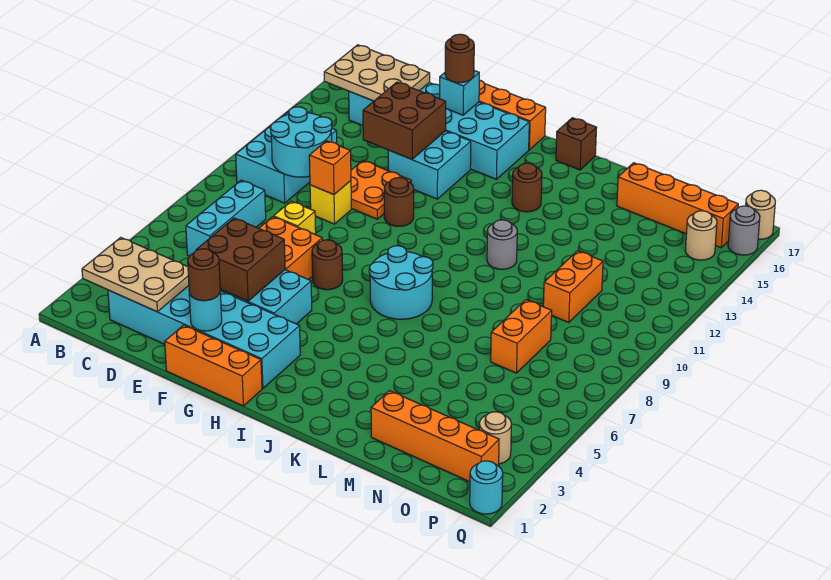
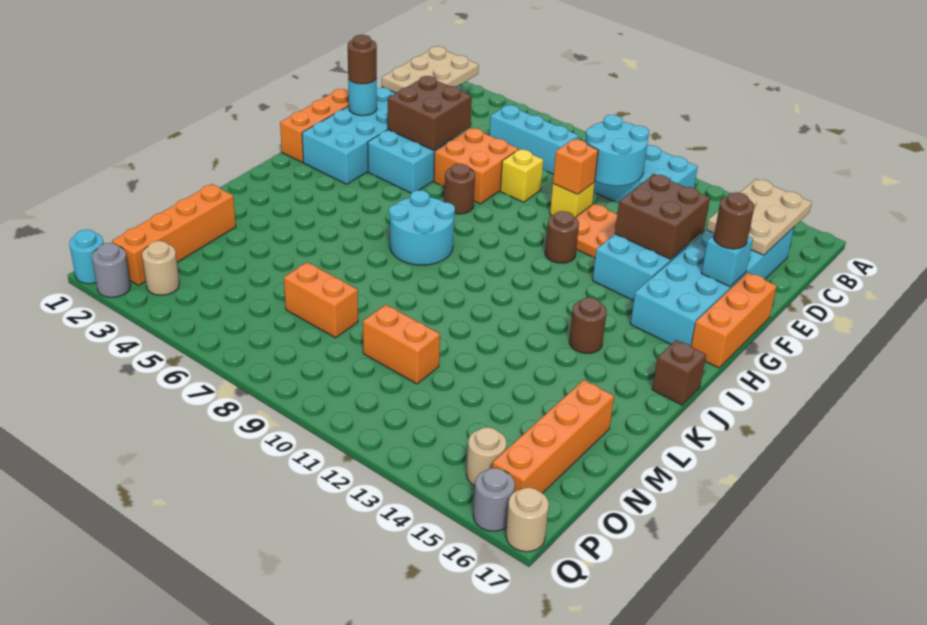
grey 1x1 round brick [487,220,517,269] -> grey 1x1 round brick moved to [92,243,131,297]

